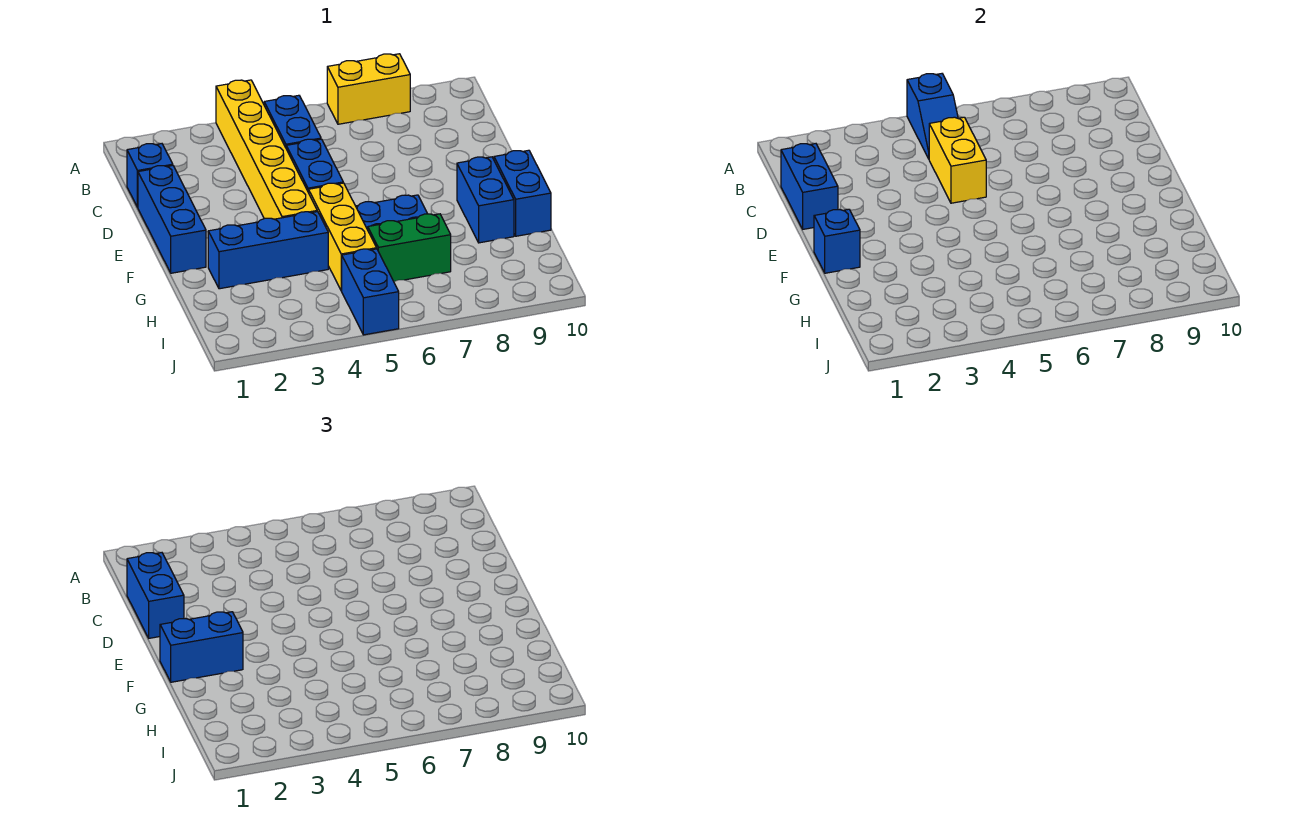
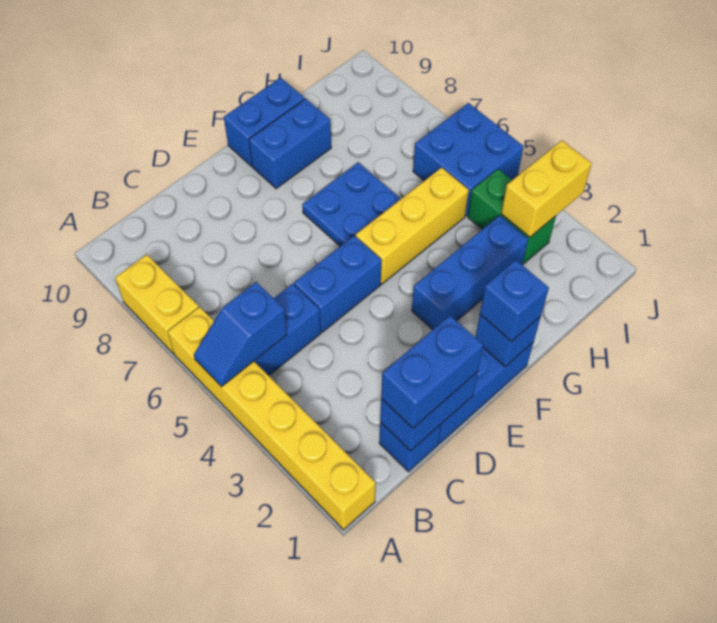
yellow 1x6 brick [216,80,317,219] -> yellow 1x6 brick turned to [168,307,376,530]
blue 1x2 slope [907,74,958,159] -> blue 1x2 slope turned to [194,282,287,387]
yellow 1x2 brick [929,117,986,203] -> yellow 1x2 brick moved to [501,140,592,237]
blue 1x2 brick [160,612,243,682] -> blue 1x1 brick [480,260,549,342]
blue 1x3 brick [208,212,328,289] -> blue 1x3 brick turned to [412,215,528,330]
green 1x2 brick [368,214,451,282] -> green 1x2 brick moved to [468,169,556,264]
blue 1x2 brick [342,249,399,335] -> blue 2x2 brick [413,103,524,216]

